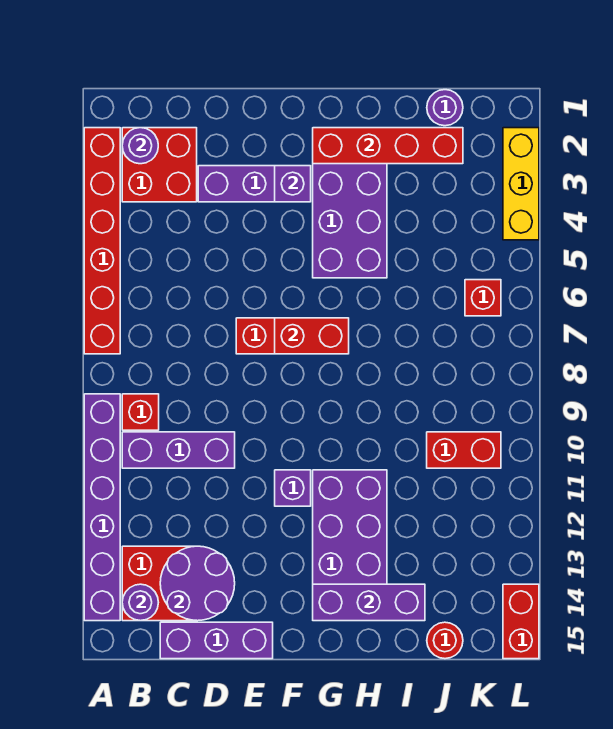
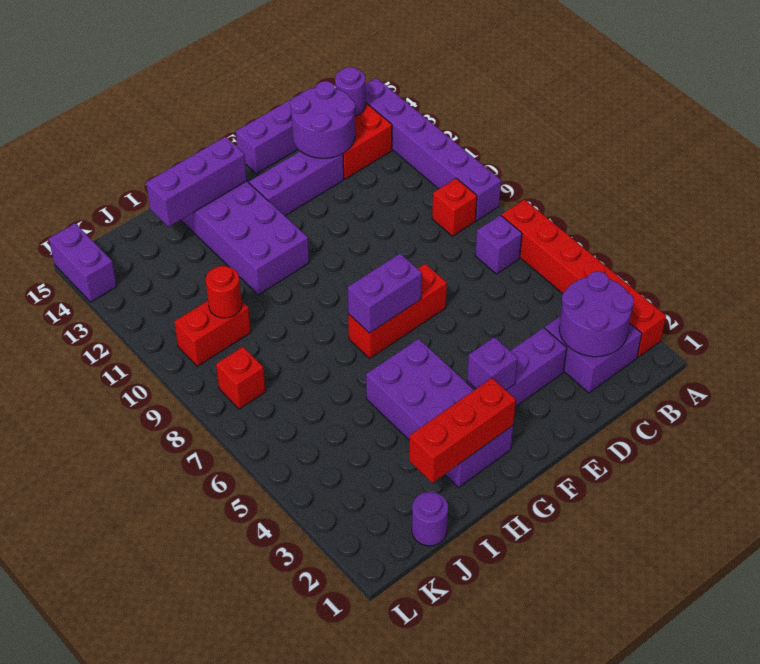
red 2x2 brick [122,128,197,202] -> purple 2x2 brick [545,316,642,393]
purple 1x1 round brick [122,128,158,164] -> purple 2x2 round brick [559,271,634,357]
purple 1x3 brick [122,432,235,468] -> purple 1x3 brick moved to [249,151,344,216]
red 1x2 brick [275,318,349,354] -> purple 1x2 brick [348,254,422,333]
purple 1x1 brick [275,470,311,506] -> purple 1x1 brick moved to [475,215,522,274]
red 1x4 brick [313,128,463,164] -> red 1x3 brick [409,378,516,483]
red 1x1 round brick [427,622,463,659] -> red 1x1 round brick moved to [206,266,242,318]
red 1x1 brick [465,280,501,316] -> red 1x1 brick moved to [216,347,266,409]
yellow 1x3 brick [503,128,539,240] -> none
red 1x2 brick [503,584,539,659] -> purple 1x2 brick [49,223,117,302]

